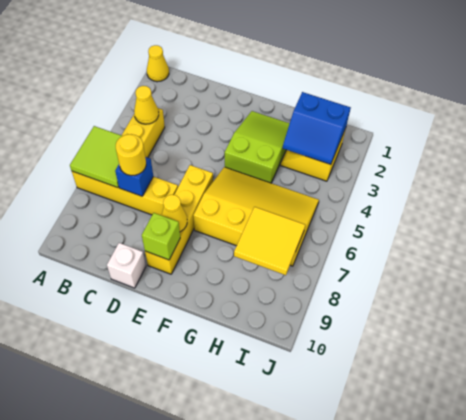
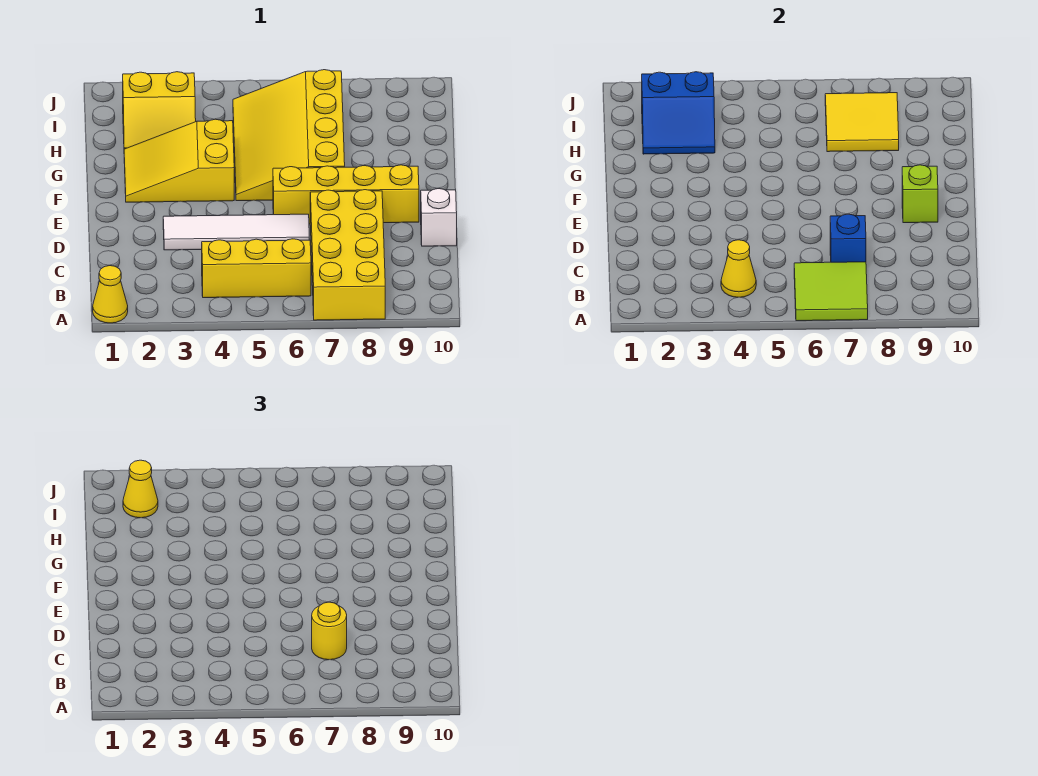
yellow 1x4 brick [72,171,178,215] -> yellow 2x4 brick [310,190,385,320]
none -> white 1x4 tile [163,214,309,250]
yellow 1x1 cone [162,195,187,232] -> yellow 1x1 cone moved to [123,460,158,518]
lime 2x3 slope [225,111,290,183] -> yellow 2x3 slope [124,119,234,202]
blue 2x2 slope [283,92,351,165] -> blue 2x2 slope turned to [642,72,715,154]

